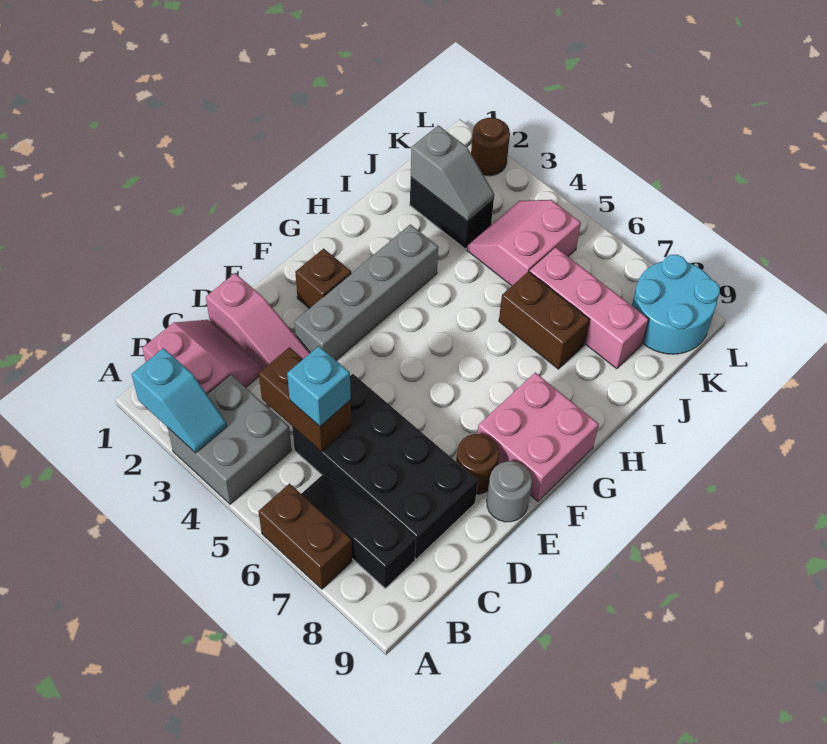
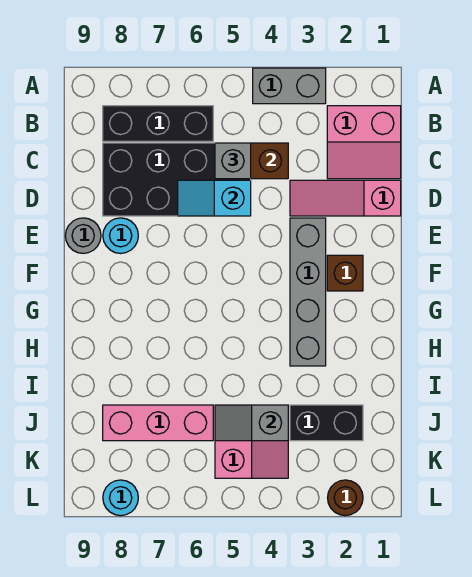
cyan 1x2 slope [132,348,227,453] -> cyan 1x2 slope moved to [178,180,251,216]
grey 2x2 brick [168,375,292,504] -> grey 1x2 brick [253,68,326,104]
brown 1x2 brick [258,484,352,589] -> none
black 1x3 slope [301,475,416,588] -> black 1x3 brick [103,106,213,141]
cyan 1x1 brick [287,346,351,426] -> grey 1x1 brick [215,143,251,179]
brown 1x1 round brick [456,434,499,494] -> cyan 1x1 round brick [103,218,138,254]
pink 2x2 brick [477,373,599,501] -> none
brown 1x2 brick [499,272,589,369] -> none
grey 1x2 slope [411,125,494,221] -> grey 1x2 slope moved to [215,405,288,441]
cyan 2x2 round brick [632,255,720,354] -> cyan 1x1 round brick [103,480,138,516]

